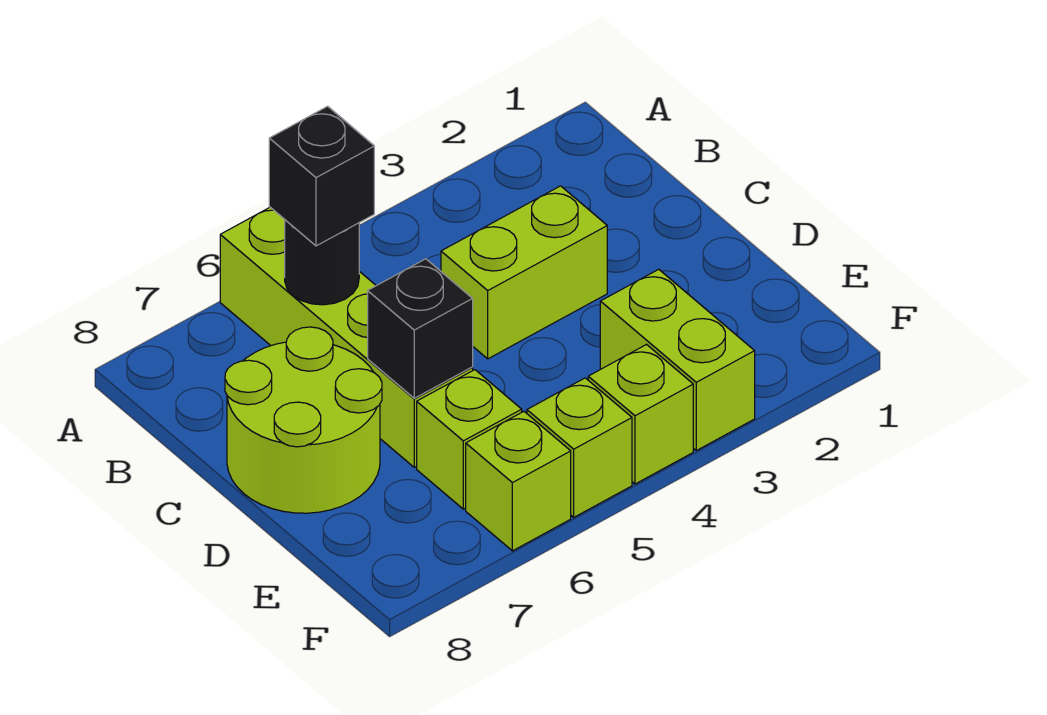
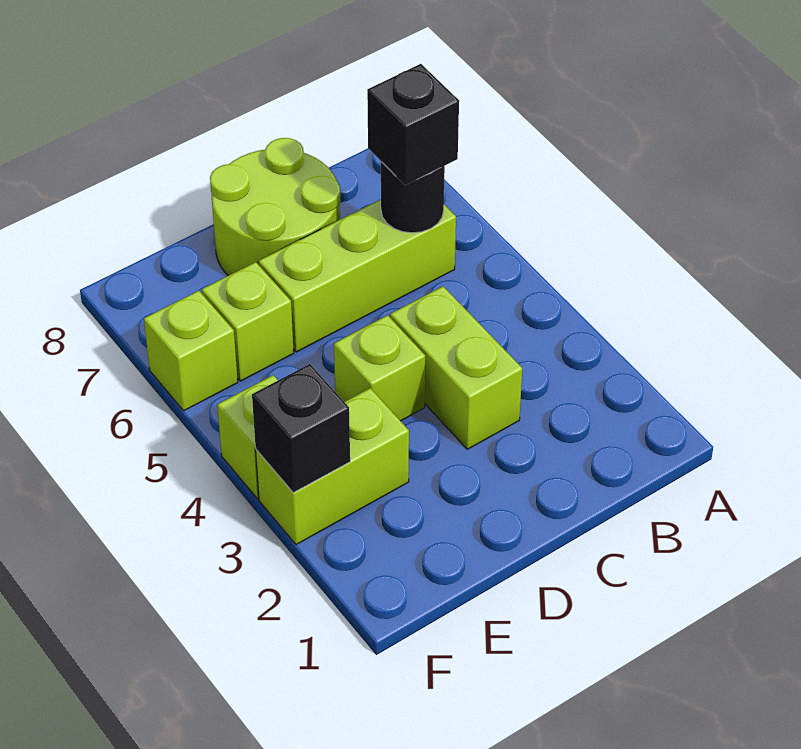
lime 1x4 brick [220,207,473,467] -> lime 1x3 brick [259,199,456,352]
black 1x1 brick [368,259,473,398] -> black 1x1 brick moved to [252,364,350,493]
lime 1x1 brick [527,378,632,517] -> lime 1x1 brick moved to [334,315,425,421]

